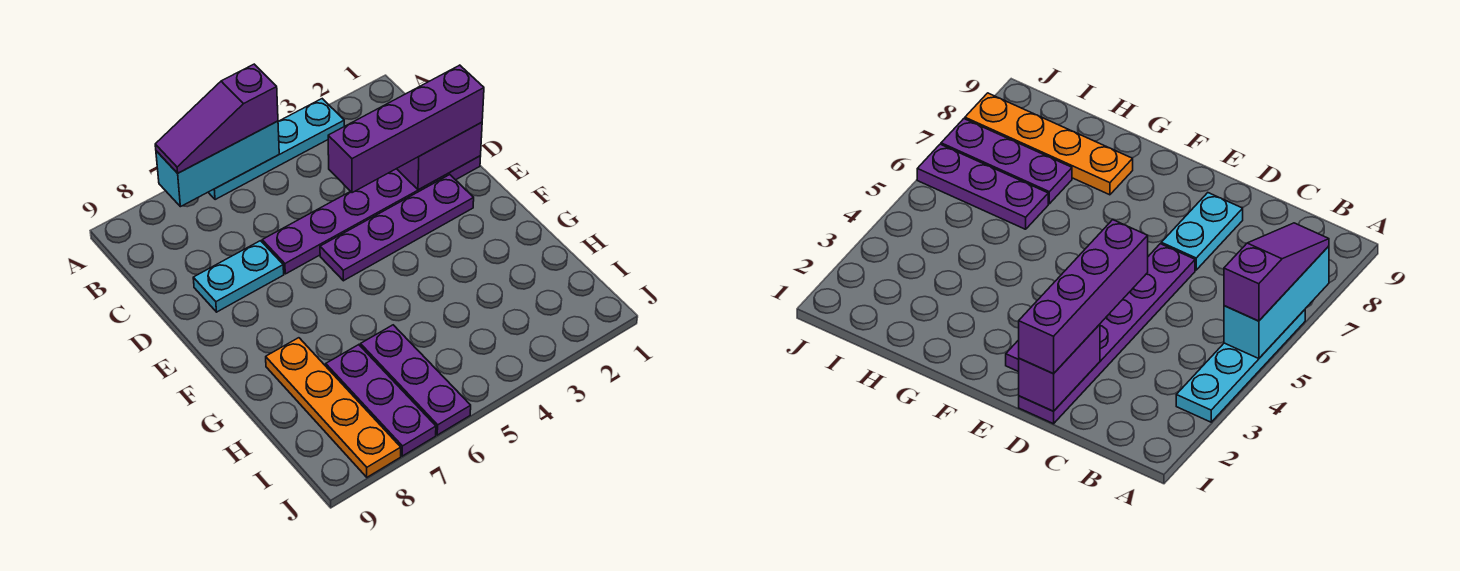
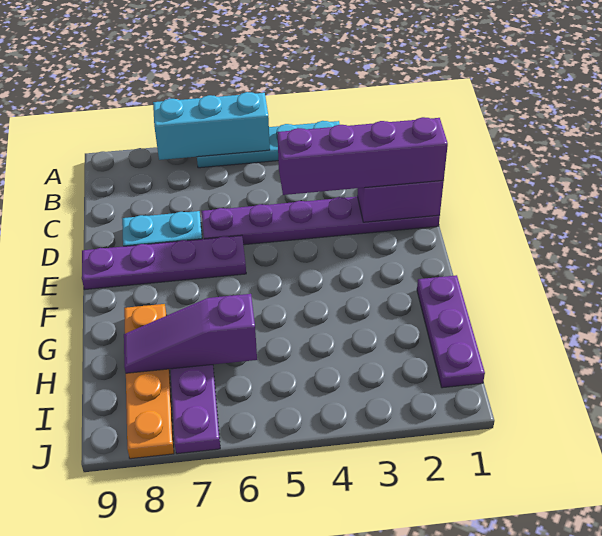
purple 1x3 slope [155,64,278,173] -> purple 1x3 slope moved to [124,294,257,373]
purple 1x4 plate [320,175,474,281] -> purple 1x4 plate moved to [82,235,246,290]
purple 1x3 plate [360,325,471,435] -> purple 1x3 plate moved to [417,275,485,388]

